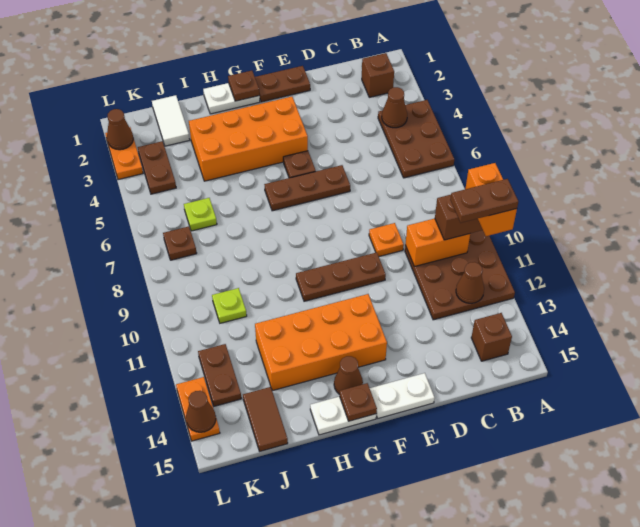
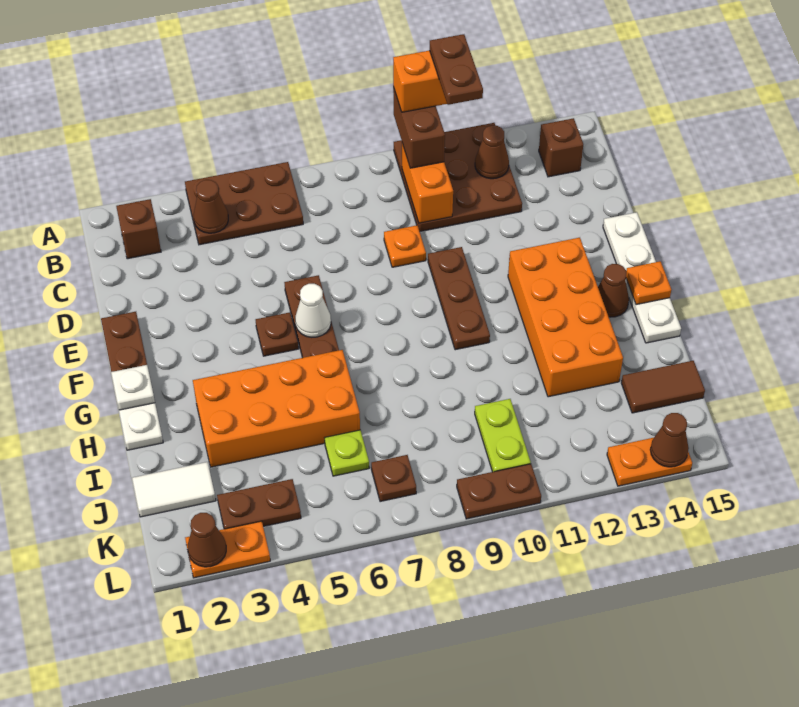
orange 2x4 brick [189,97,308,181] -> orange 2x4 brick turned to [193,350,360,467]
none -> white 1x1 cone [295,284,331,337]
brown 1x1 plate [228,71,259,101] -> white 1x1 plate [111,365,155,410]
brown 1x1 plate [340,383,377,421] -> orange 1x1 plate [626,261,671,305]
lime 1x1 plate [212,288,247,323] -> lime 1x2 plate [475,399,531,472]
brown 1x2 plate [198,344,242,406] -> brown 1x2 plate moved to [457,464,541,519]

